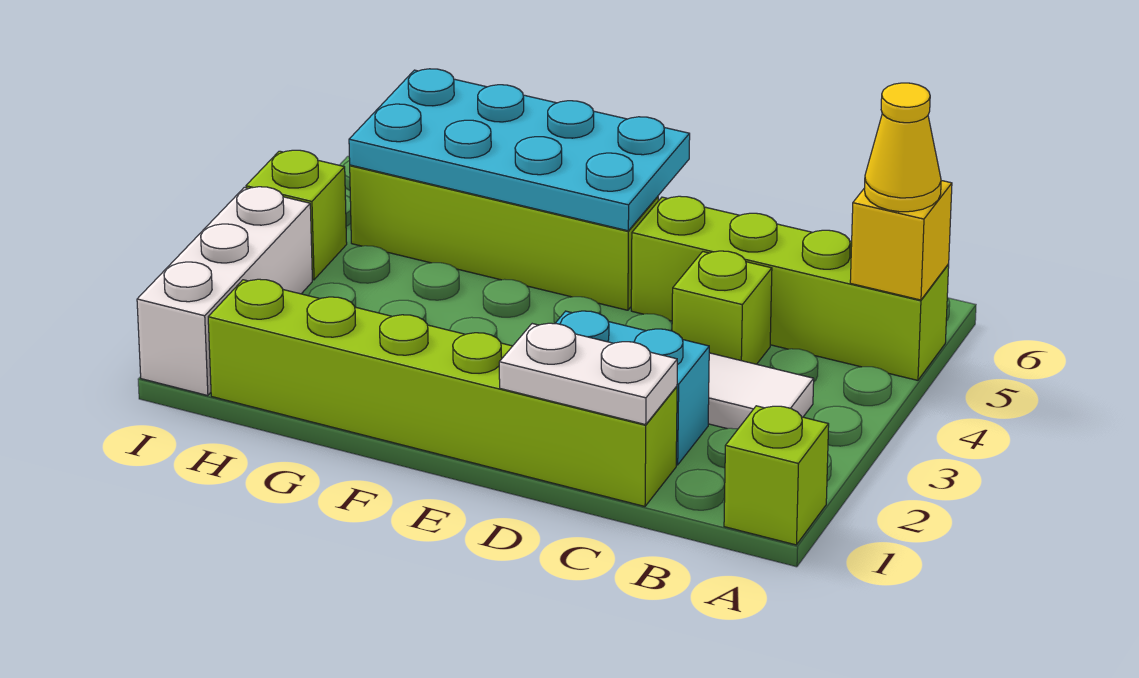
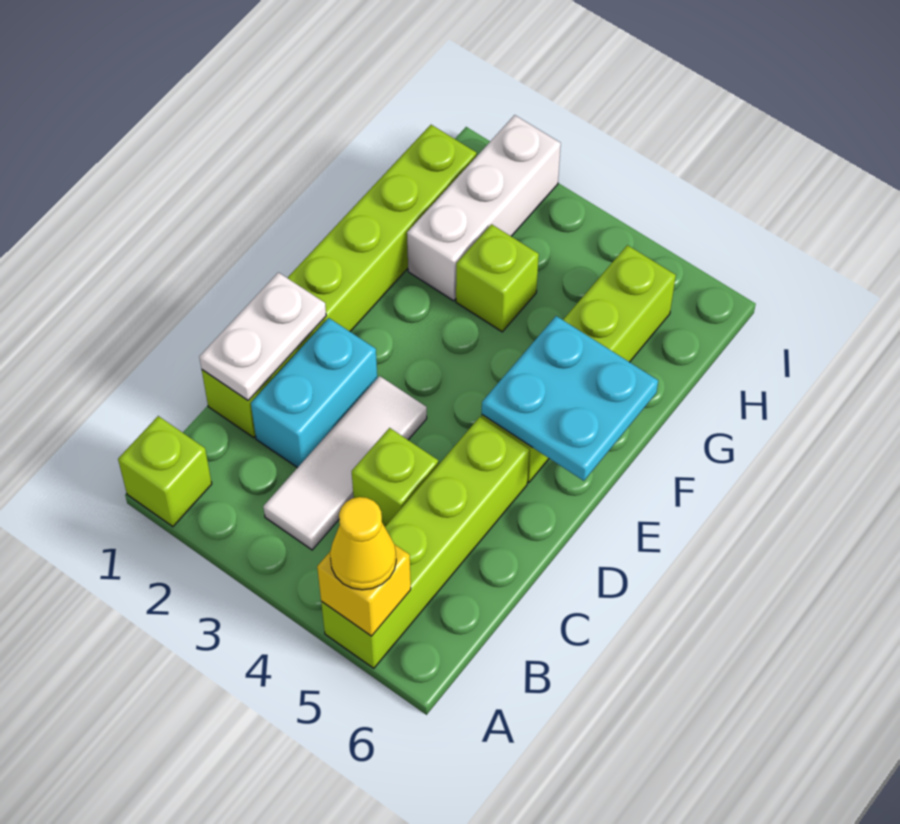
cyan 2x4 plate [349,69,690,231] -> cyan 2x2 plate [482,316,658,481]
white 1x3 brick [137,187,312,396] -> white 1x3 brick turned to [407,115,561,301]
lime 1x1 brick [246,150,347,280] -> lime 1x1 brick moved to [456,224,539,332]

